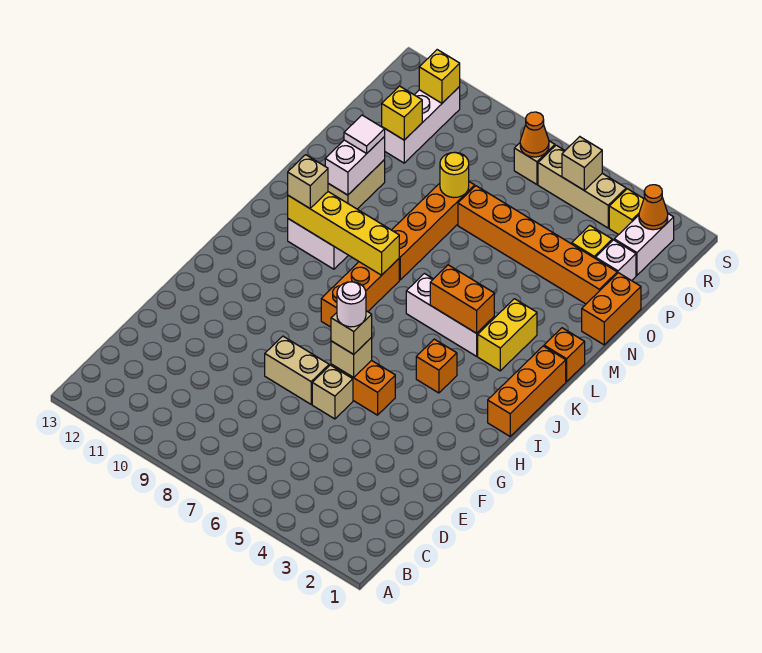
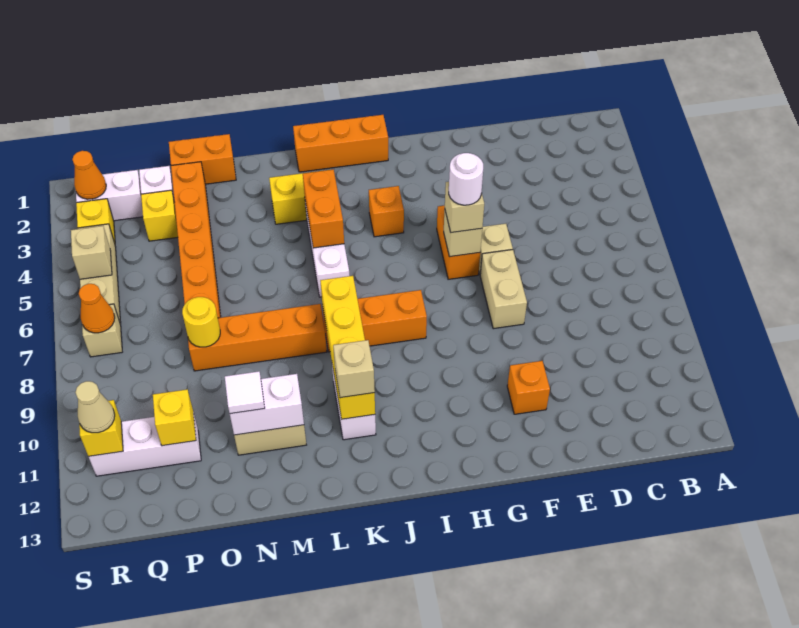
orange 1x1 brick [544,328,585,381] -> orange 1x1 brick moved to [507,361,550,414]
none -> tan 1x1 cone [75,381,115,433]

